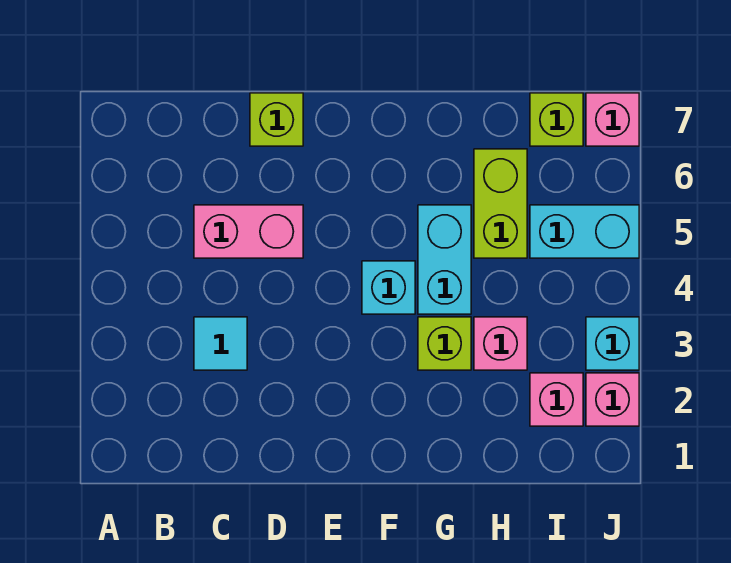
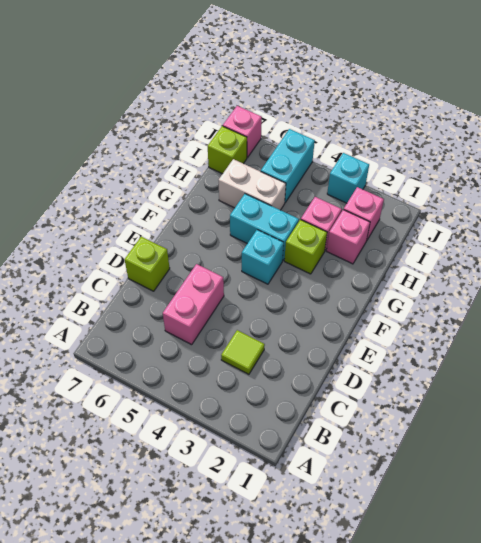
cyan 1x1 tile [194,317,247,370] -> lime 1x1 tile [221,330,265,374]
lime 1x2 brick [474,149,527,258] -> white 1x2 brick [219,159,286,210]
pink 1x1 brick [586,373,639,426] -> pink 1x1 brick moved to [327,210,370,264]

